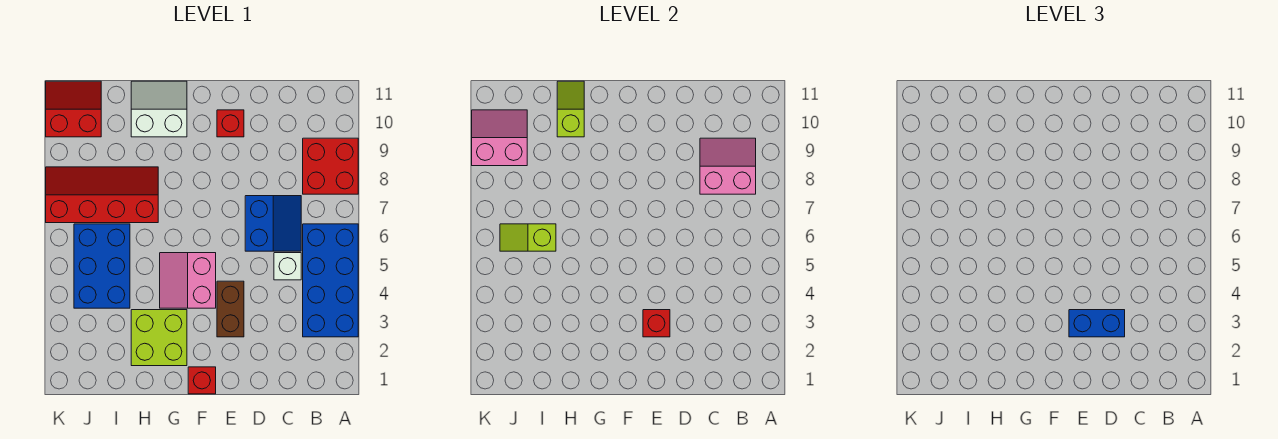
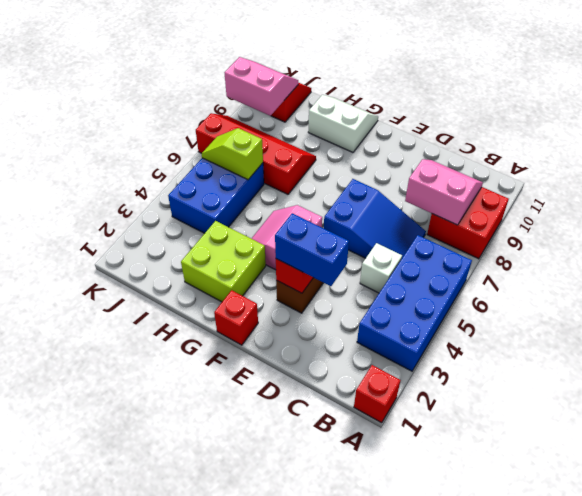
blue 2x2 slope [245,196,301,251] -> blue 2x3 slope [324,179,426,258]
red 1x1 brick [217,110,244,137] -> red 1x1 brick moved to [354,365,400,423]
lime 1x2 slope [557,81,584,137] -> none

